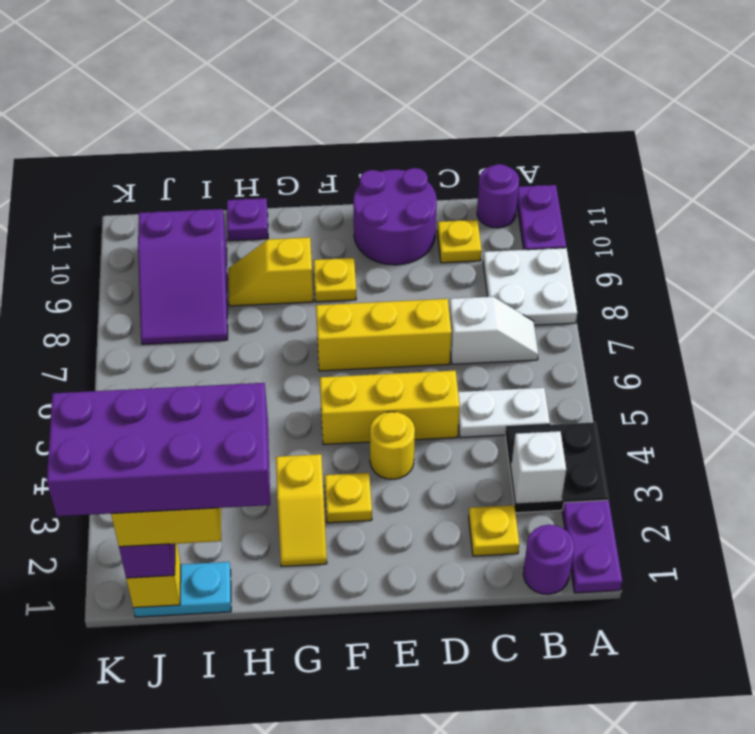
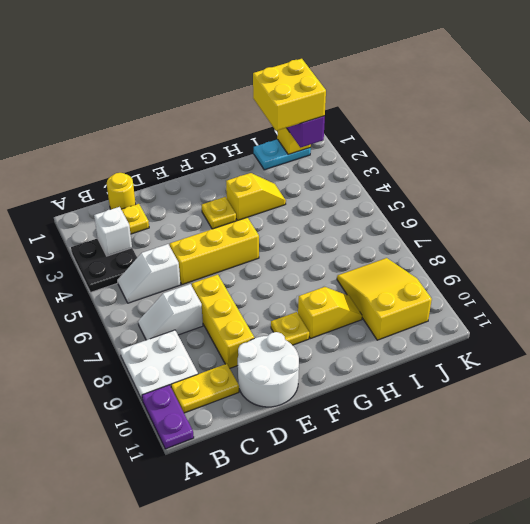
purple 1x2 plate [562,500,622,593] -> none
purple 1x1 round brick [523,525,574,594] -> none
white 1x2 plate [458,388,550,437] -> white 1x2 slope [118,244,180,303]
purple 1x1 round brick [477,164,519,228] -> none
yellow 1x1 plate [437,220,482,263] -> yellow 1x2 plate [171,364,239,413]
yellow 1x3 brick [316,299,452,371] -> yellow 1x3 brick turned to [192,275,254,368]
purple 2x2 round brick [353,168,437,265] -> white 2x2 round brick [238,332,299,407]
yellow 1x1 round brick [370,412,415,479] -> yellow 1x1 round brick moved to [107,173,136,209]
yellow 1x2 slope [276,454,327,567] -> yellow 1x2 slope turned to [226,173,286,221]
purple 2x4 brick [47,383,270,516] -> none
purple 1x1 plate [227,198,268,241] -> none
purple 2x3 slope [138,209,228,345] -> yellow 2x3 slope [337,258,432,340]

